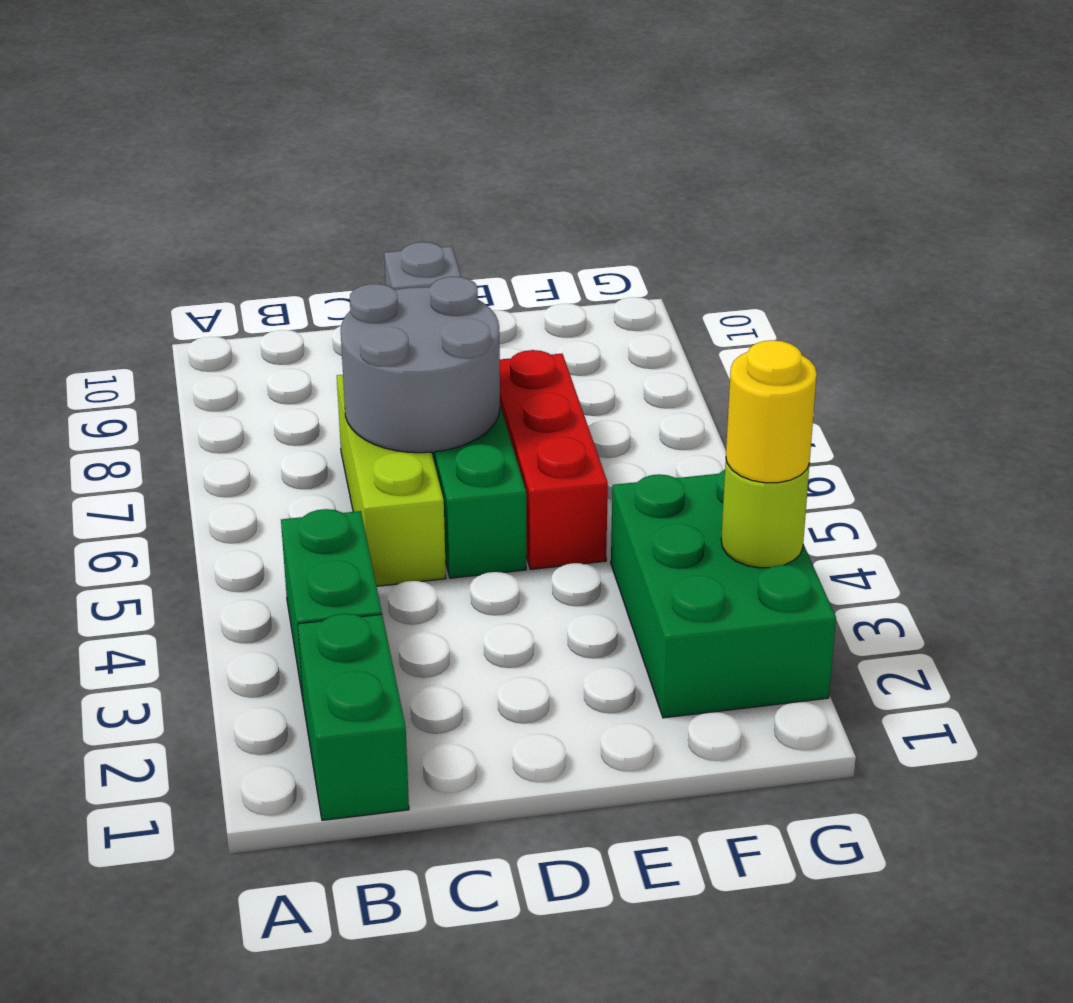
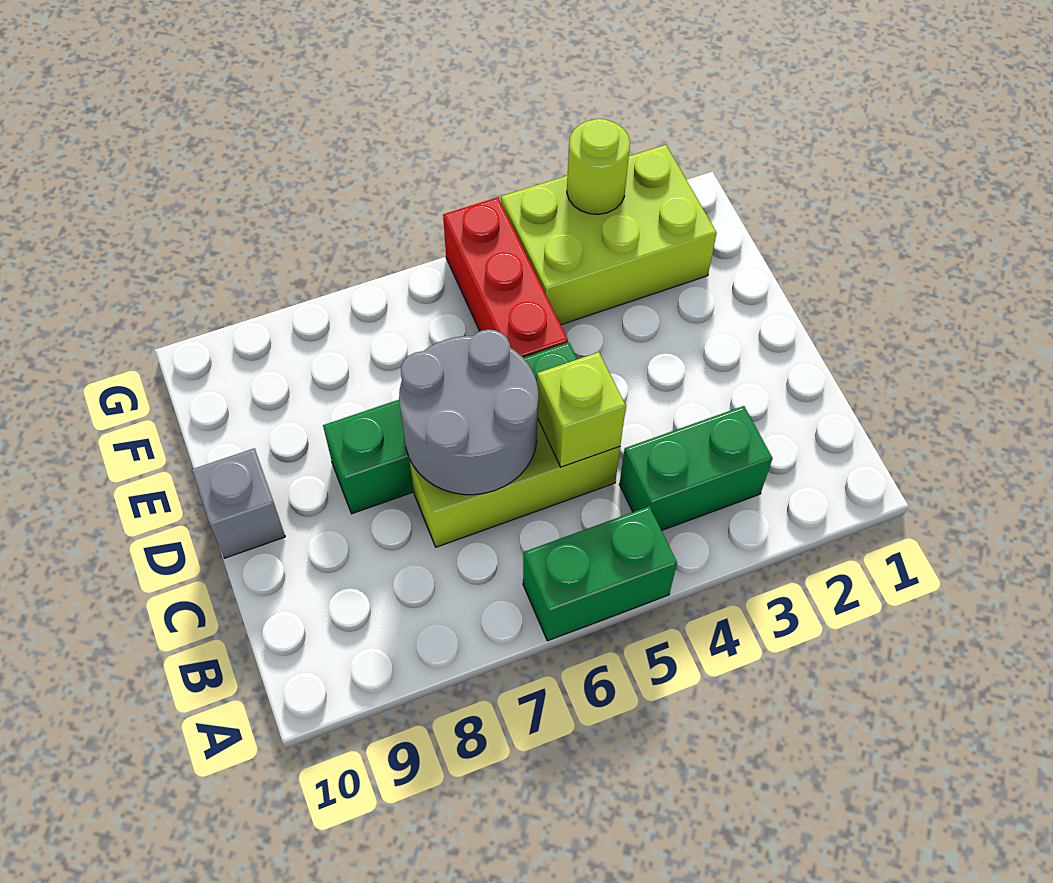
green 1x2 brick [298,614,409,820] -> green 1x2 brick moved to [523,506,677,641]
none -> lime 1x1 brick [537,352,626,467]
red 1x3 brick [500,350,608,570] -> red 1x3 brick turned to [443,197,568,358]
green 2x3 brick [611,469,836,718] -> lime 2x3 brick [501,145,717,325]
yellow 1x1 round brick [726,340,817,483] -> none

